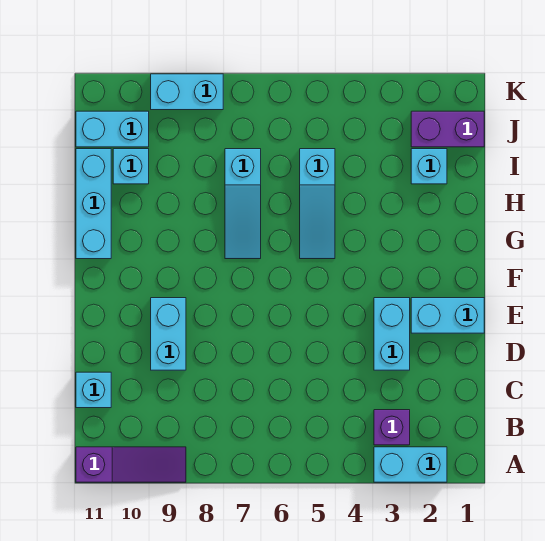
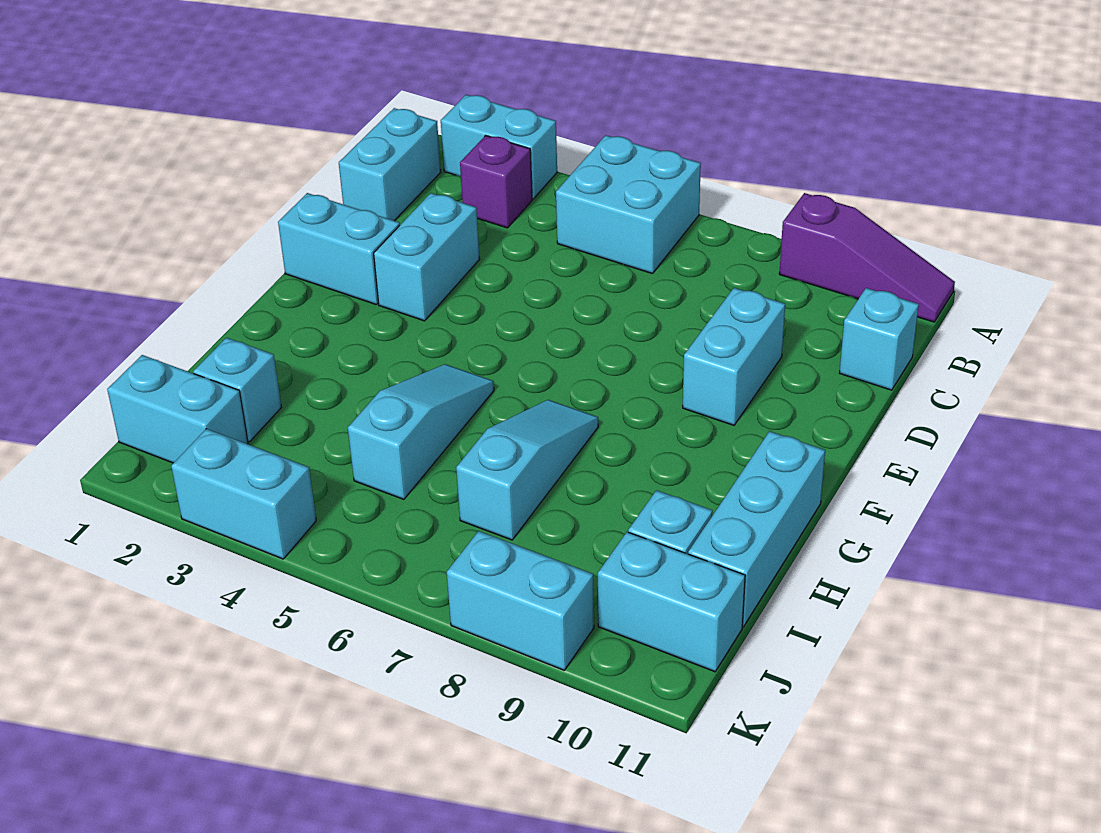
none -> cyan 2x2 brick [556,135,701,274]
purple 1x3 slope [76,447,186,482] -> purple 1x3 slope turned to [779,193,955,322]
none -> cyan 1x2 brick [339,108,441,221]
purple 1x2 brick [411,111,484,147] -> cyan 1x2 brick [107,355,248,463]
none -> cyan 1x2 brick [171,429,316,559]

